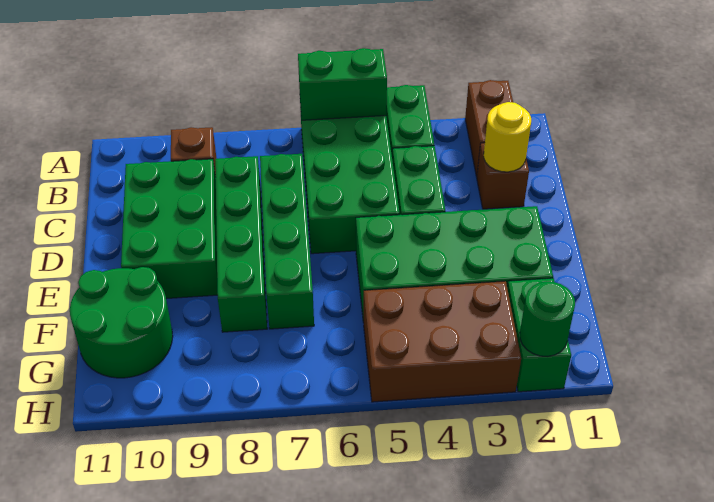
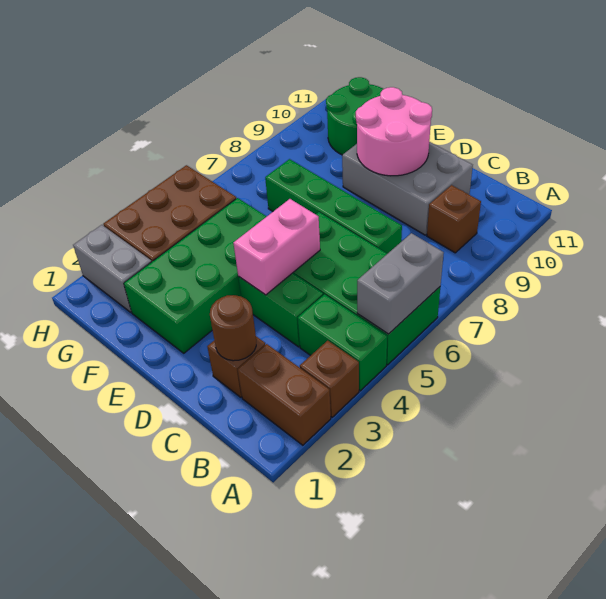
none -> brown 1x1 brick [300,341,359,417]
green 1x2 brick [298,48,387,120] -> grey 1x2 brick [357,233,444,334]
yellow 1x1 round brick [484,102,531,172] -> brown 1x1 round brick [210,295,256,361]
green 1x4 brick [215,156,267,332] -> none
green 2x3 brick [121,159,218,299] -> grey 2x3 brick [342,142,473,235]
none -> pink 1x2 brick [233,199,320,295]
none -> pink 2x2 round brick [356,87,432,176]
green 1x2 brick [507,278,571,392] -> grey 1x2 brick [73,225,152,312]
green 1x1 round brick [520,281,575,356] -> none

